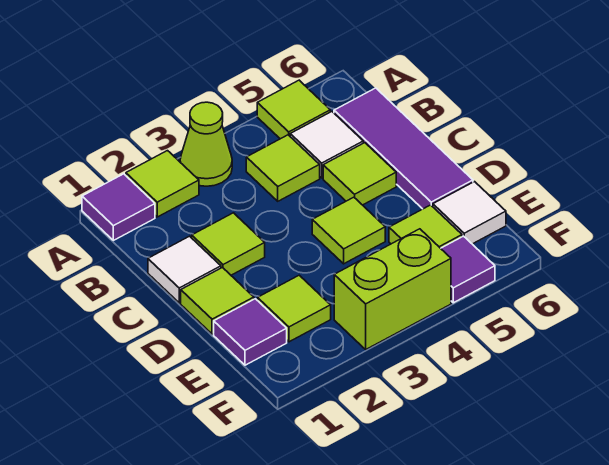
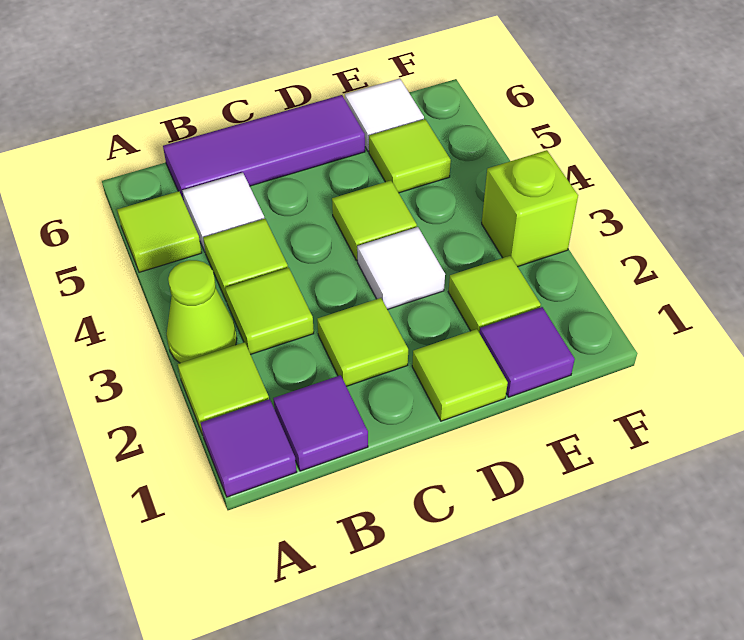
white 1x1 tile [148,236,221,303] -> white 1x1 tile moved to [357,227,445,309]
lime 1x1 tile [323,143,396,205] -> lime 1x1 tile moved to [225,268,314,354]
lime 1x2 brick [334,229,451,349] -> lime 1x1 brick [482,150,578,267]
purple 1x1 tile [441,236,495,303] -> purple 1x1 tile moved to [273,375,368,471]

